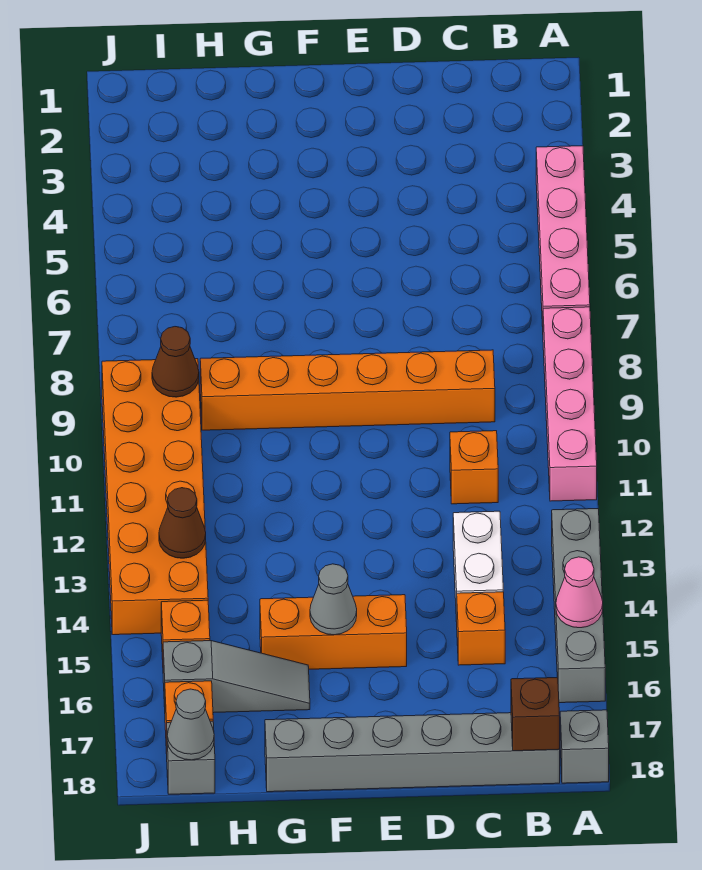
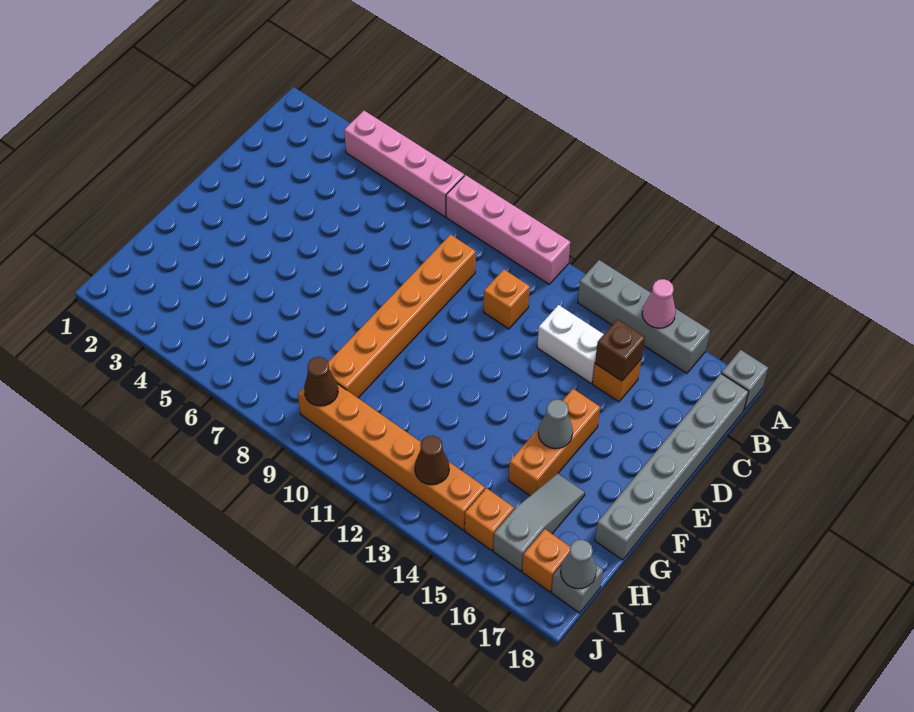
brown 1x1 brick [511,678,560,751] -> brown 1x1 brick moved to [595,319,645,381]
orange 2x6 brick [102,359,208,635] -> orange 1x6 brick [298,384,485,530]

